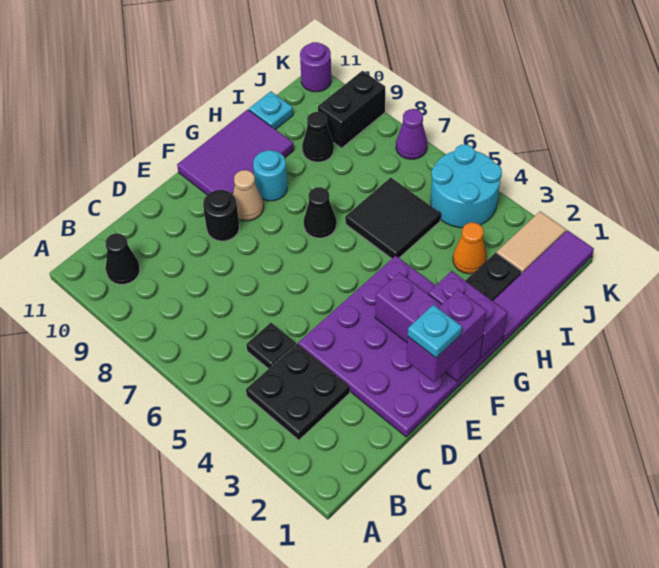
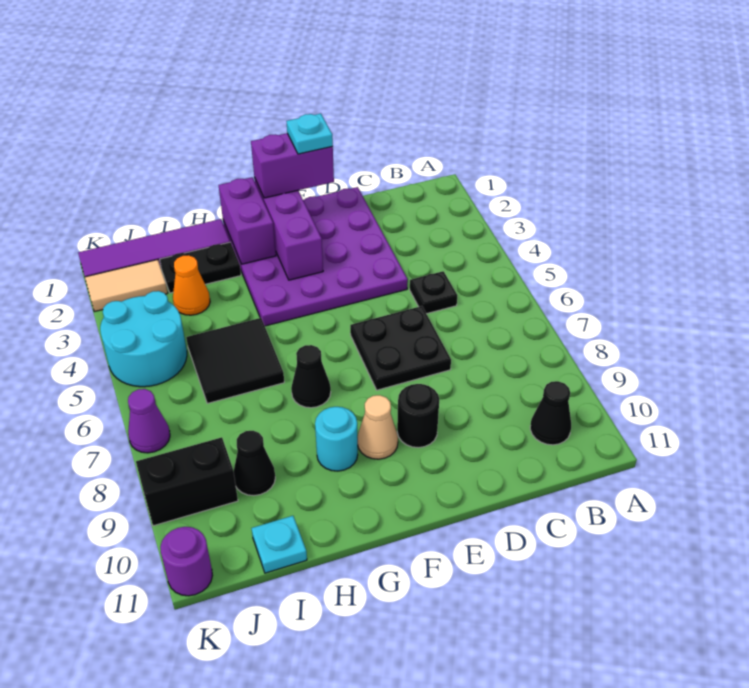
black 2x2 plate [246,344,350,440] -> black 2x2 plate moved to [350,306,451,390]
purple 2x3 tile [177,109,294,195] -> none

